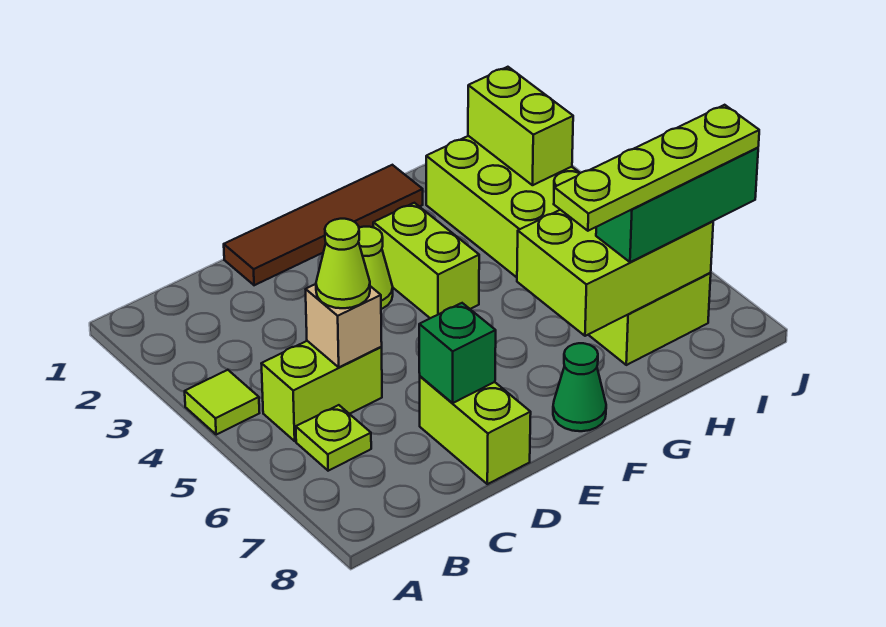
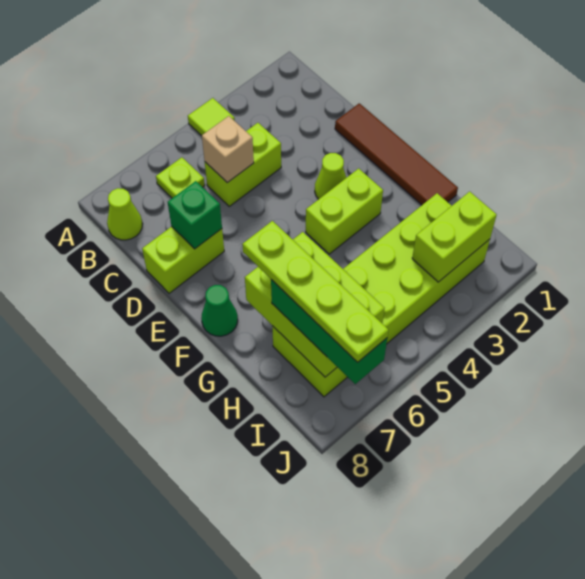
lime 1x2 brick [261,341,382,441] -> lime 1x2 brick turned to [205,123,281,206]
lime 1x1 cone [316,219,370,308] -> lime 1x1 cone moved to [107,188,142,240]

